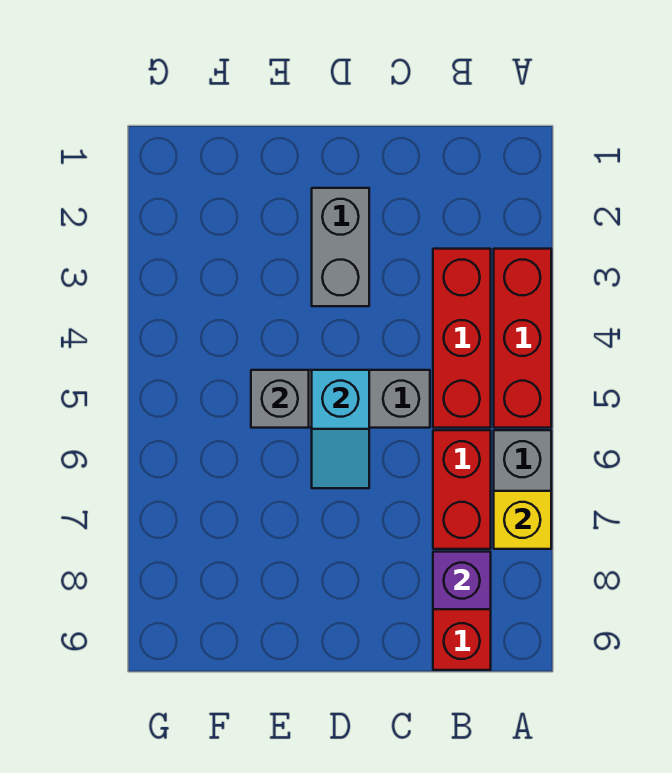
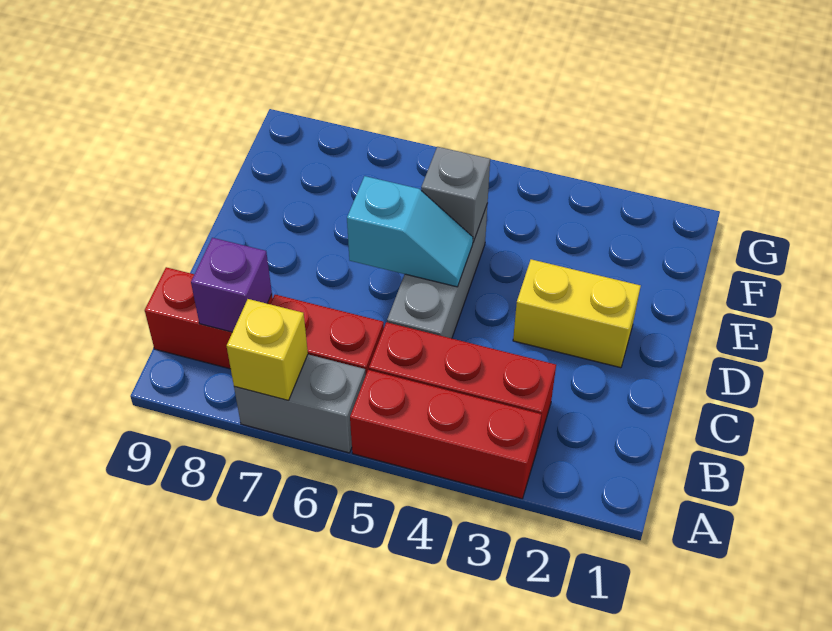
grey 1x2 brick [312,188,369,306] -> yellow 1x2 brick [513,259,641,368]
cyan 1x2 slope [312,370,369,488] -> cyan 1x2 slope turned to [347,176,473,287]

